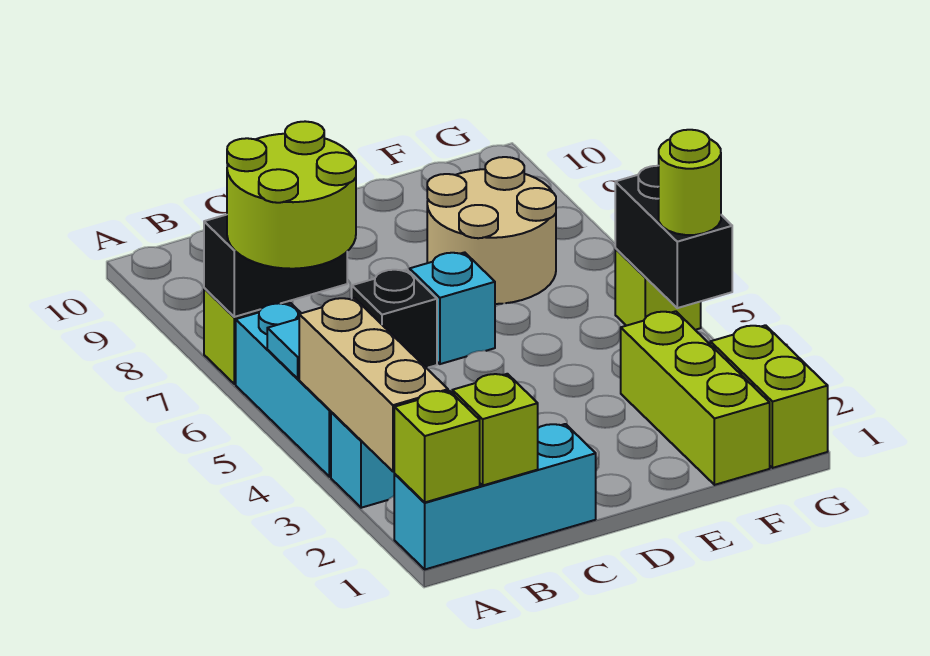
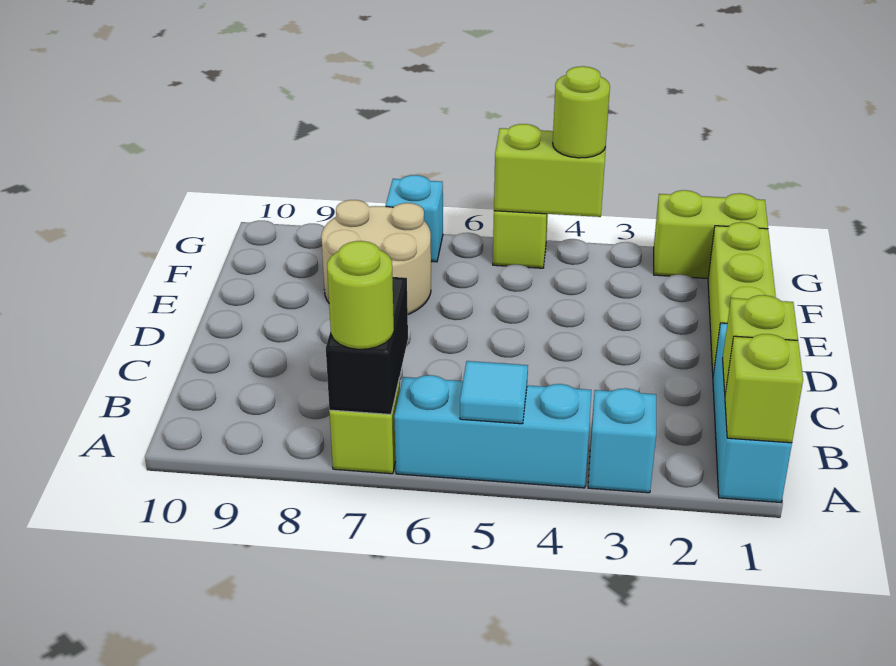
tan 1x3 brick [299,298,448,472] -> none
lime 2x2 round brick [227,121,356,269] -> lime 1x1 round brick [327,241,394,349]
black 1x1 brick [352,269,437,368] -> none
cyan 1x1 brick [410,252,495,364] -> cyan 1x1 brick moved to [386,175,443,262]
lime 1x3 brick [621,311,770,485] -> lime 1x3 brick turned to [708,222,776,375]
black 1x2 brick [615,166,732,308] -> lime 1x2 brick [494,124,606,217]

